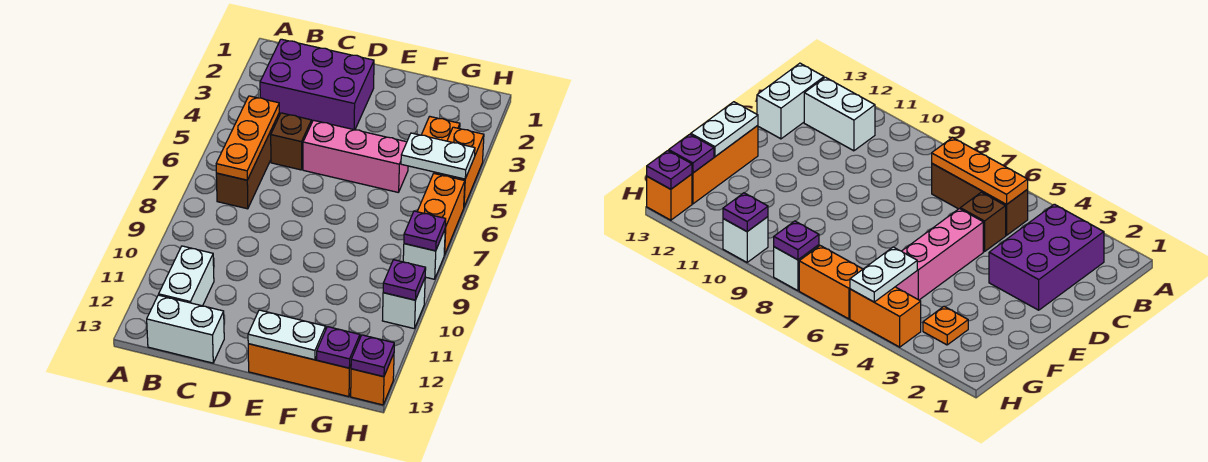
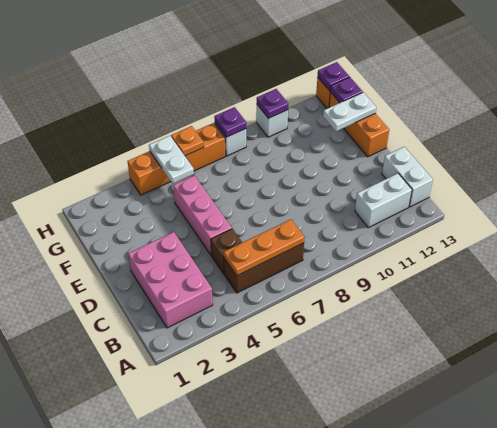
purple 2x3 brick [260,39,374,130] -> pink 2x3 brick [128,232,213,328]
white 1x2 plate [248,310,326,360] -> white 1x2 plate turned to [323,92,376,131]
orange 1x1 plate [422,116,460,141] -> orange 1x1 plate moved to [171,126,204,156]

